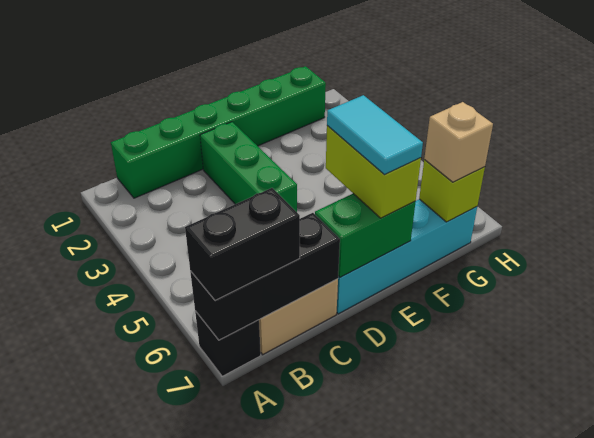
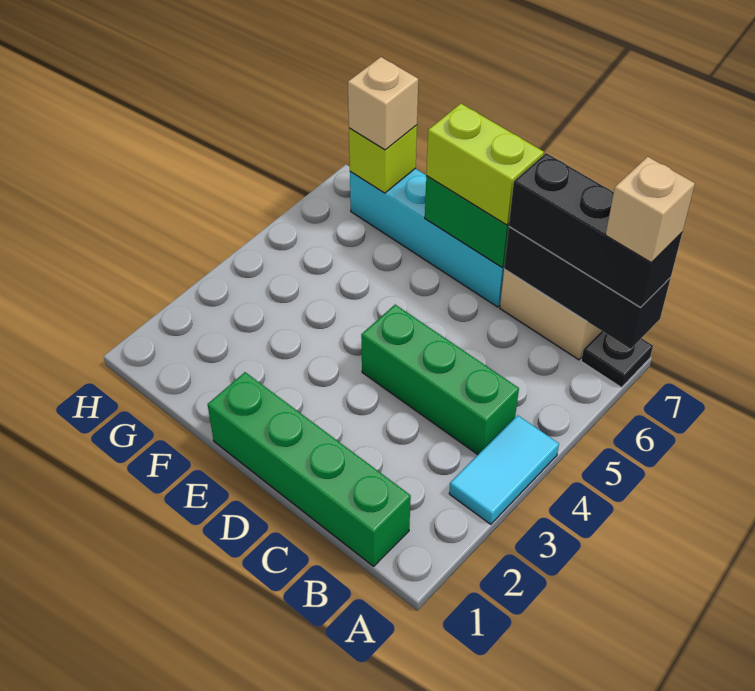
black 1x1 brick [195,311,261,376] -> black 1x1 plate [581,331,653,387]
black 1x2 brick [185,188,300,301] -> black 1x3 brick [509,153,682,307]
none -> tan 1x1 brick [606,157,695,263]
green 1x6 brick [111,66,326,198] -> green 1x4 brick [207,372,411,566]
green 1x3 brick [200,122,297,212] -> green 1x3 brick turned to [361,305,519,455]
lime 1x2 brick [326,126,421,218] -> lime 1x2 brick turned to [426,104,544,225]
cyan 1x2 tile [327,95,423,175] -> cyan 1x2 tile moved to [449,415,559,524]

